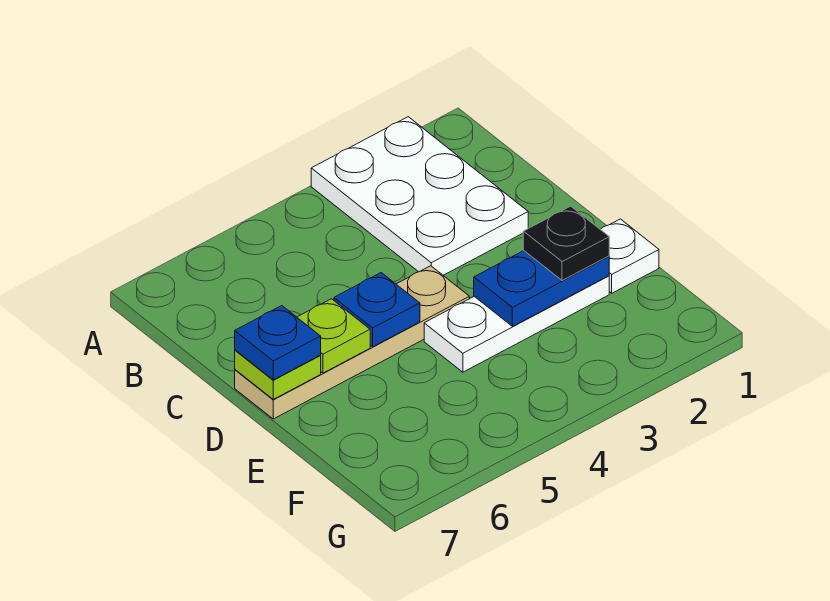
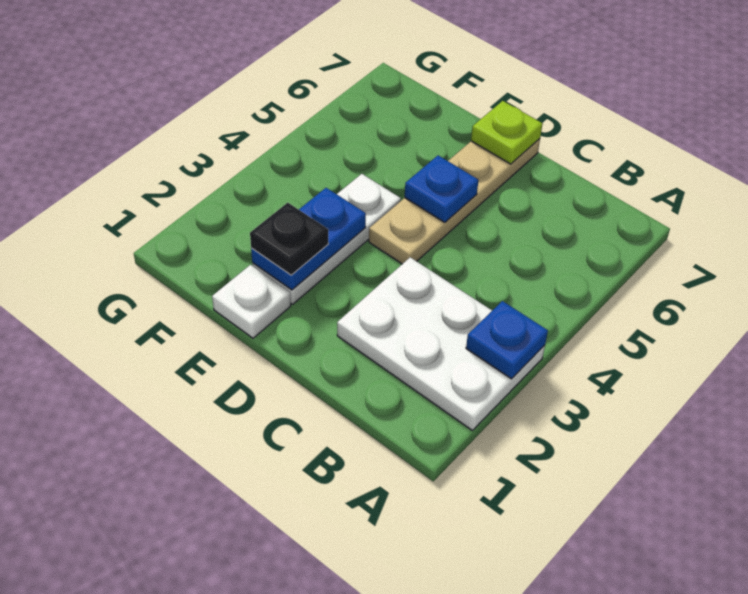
lime 1x1 plate [297,299,370,373] -> none
blue 1x1 plate [235,306,321,380] -> blue 1x1 plate moved to [466,301,548,379]

